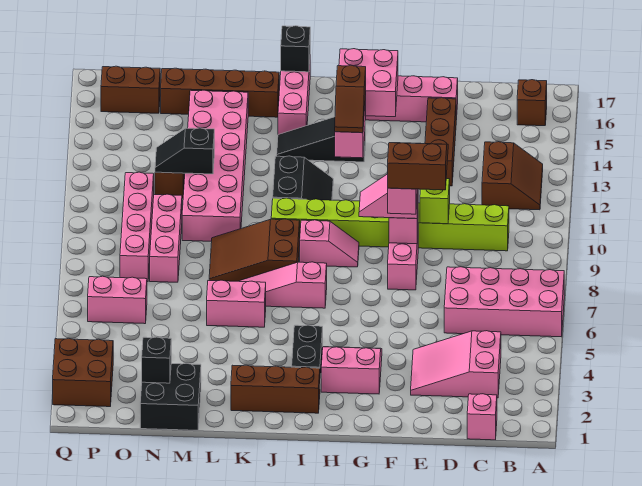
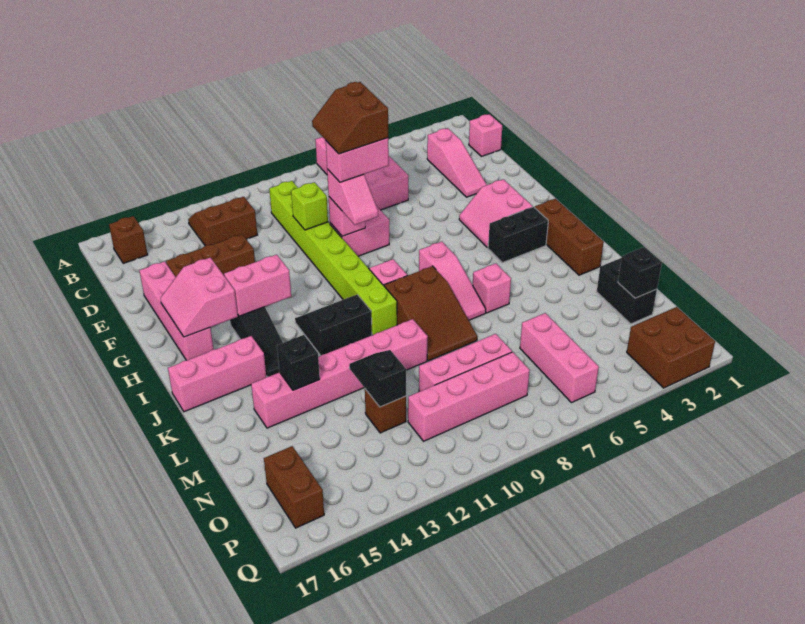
pink 2x3 slope [411,331,501,398] -> pink 1x3 slope [427,128,487,197]
pink 2x2 brick [339,49,398,117] -> pink 2x2 slope [160,258,238,337]
brown 1x2 slope [335,65,366,133] -> none
black 1x1 brick [281,26,310,72] -> black 1x1 brick moved to [277,335,320,390]
pink 1x2 brick [207,280,266,327] -> pink 1x1 brick [473,263,511,313]
brown 1x4 brick [161,68,279,117] -> none
pink 2x6 brick [182,90,248,241] -> pink 1x6 brick [251,319,428,428]
black 2x2 brick [140,363,201,430] -> black 1x2 brick [597,258,657,324]
black 1x2 slope [155,128,214,174] -> black 1x2 slope turned to [349,350,406,407]
pink 1x2 brick [88,276,147,324] -> pink 1x3 brick [520,313,599,403]

